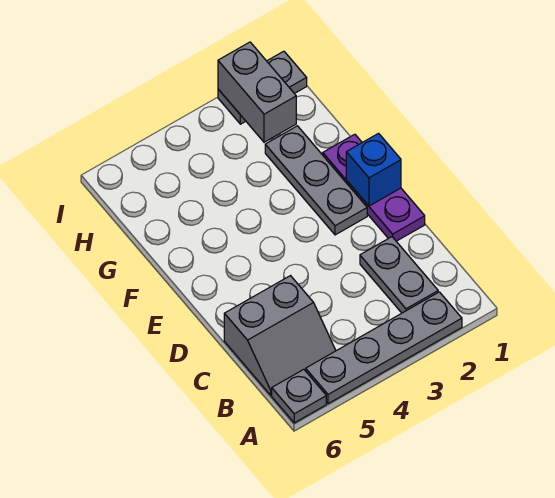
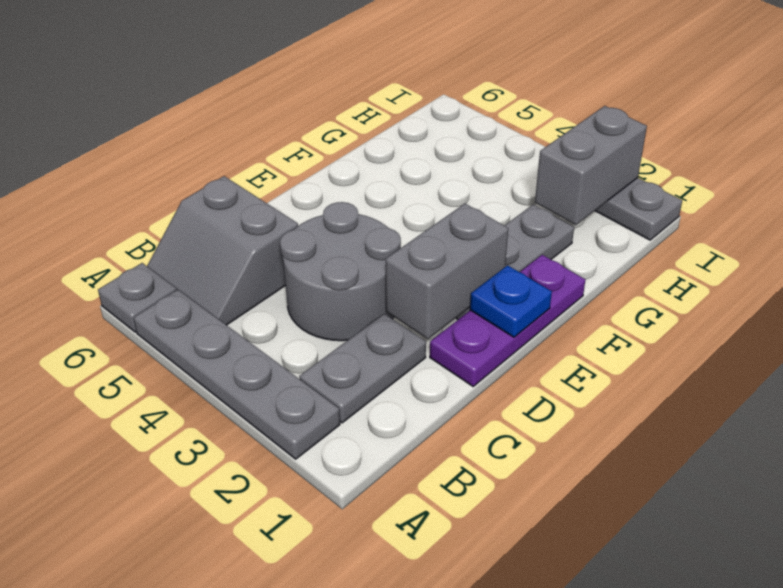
none -> grey 2x2 round brick [280,202,401,341]
none -> grey 1x2 brick [386,204,508,339]
blue 1x1 brick [346,133,401,206] -> blue 1x1 plate [470,265,552,337]

